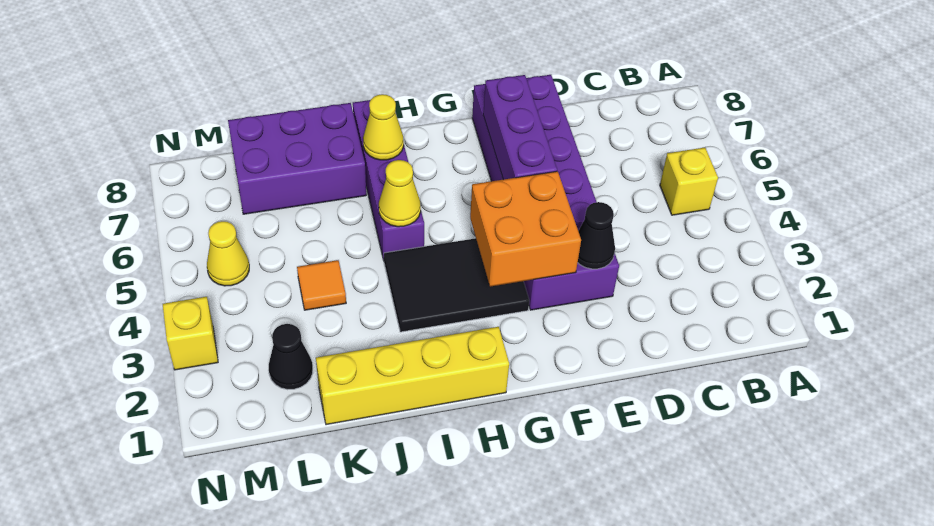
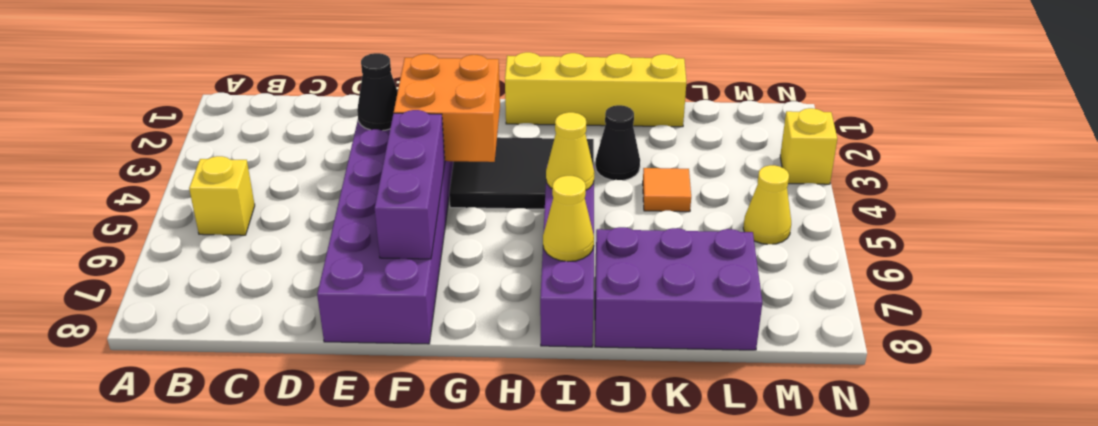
black 1x1 cone [269,324,313,390] -> black 1x1 cone moved to [595,105,640,180]

